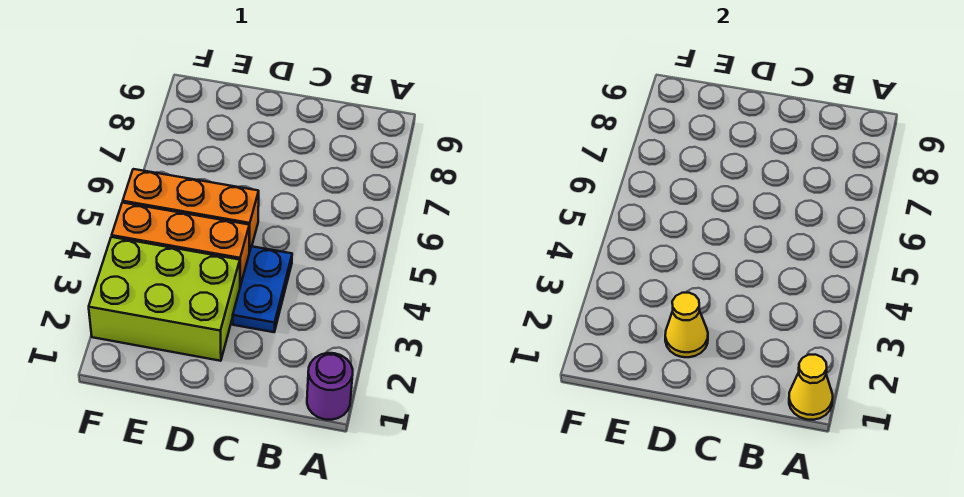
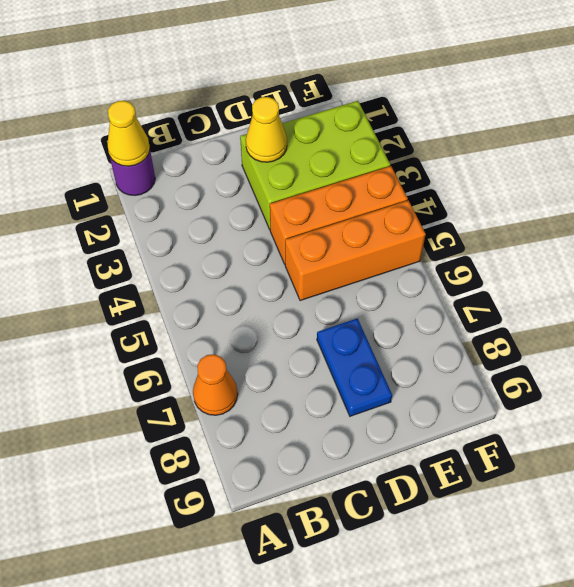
none -> orange 1x1 cone [193,354,238,415]
blue 1x2 plate [233,246,292,332] -> blue 1x2 plate moved to [317,318,392,416]

